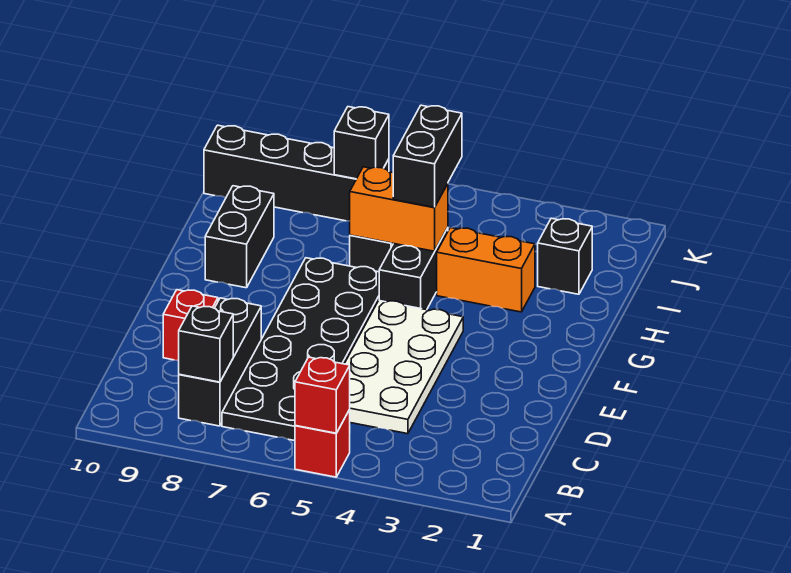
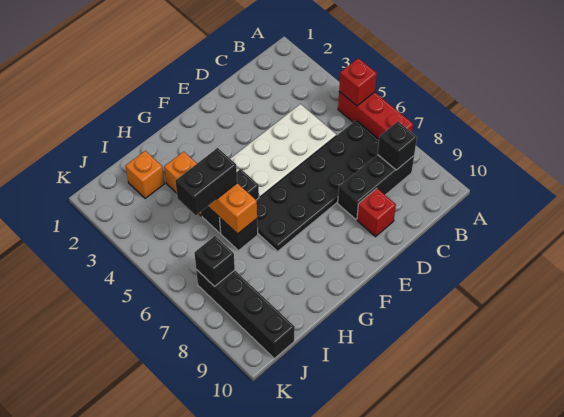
red 1x1 brick [295,410,350,477] -> red 1x3 brick [338,92,413,139]
black 1x2 brick [205,186,274,288] -> none
black 1x1 brick [538,218,592,294] -> orange 1x1 brick [126,151,165,199]

